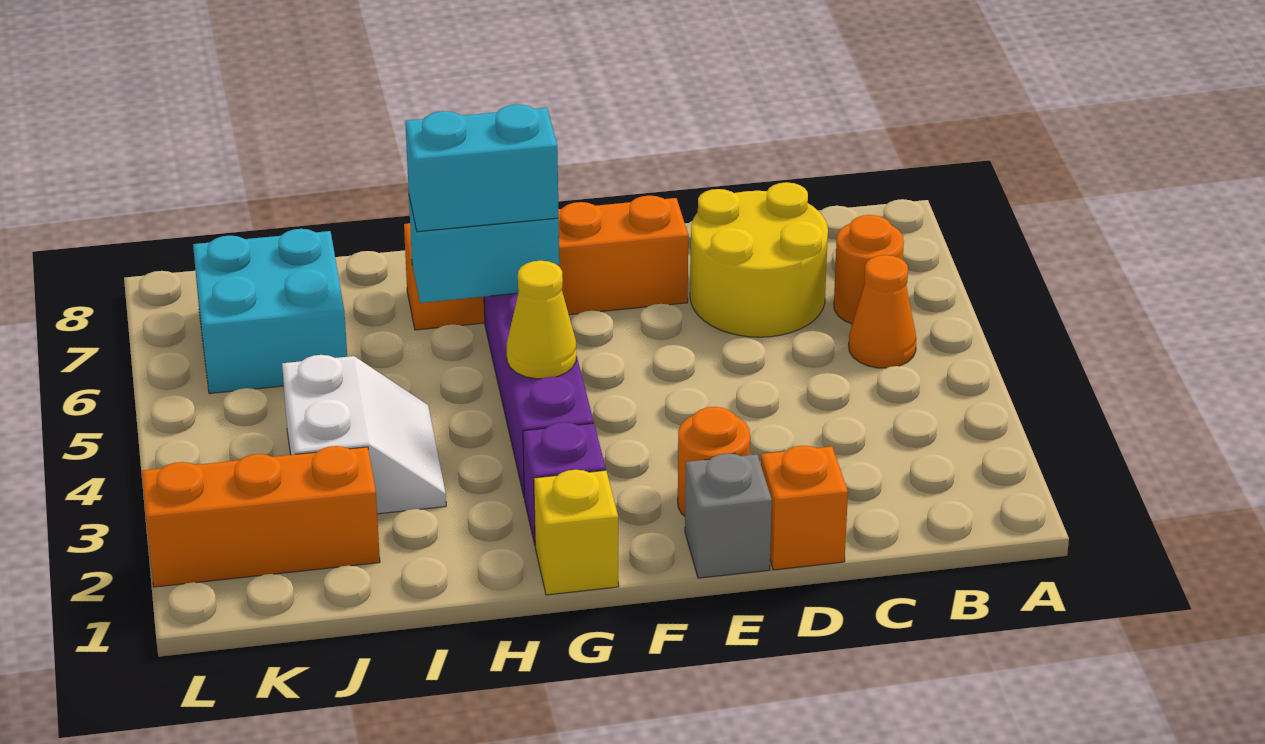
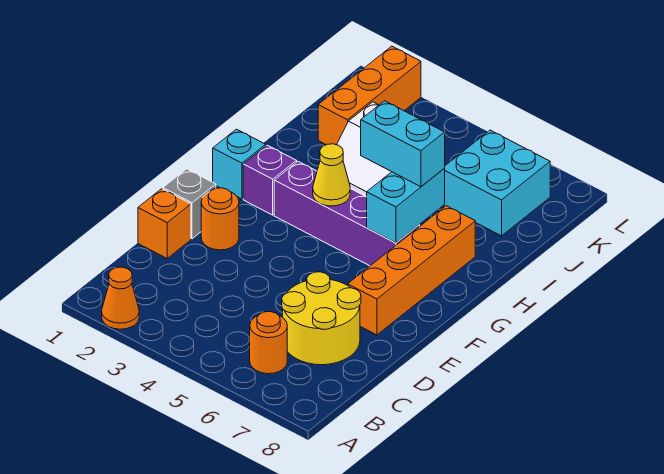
orange 1x1 cone [849,255,916,368] -> orange 1x1 cone moved to [102,267,139,329]
yellow 1x1 brick [534,470,619,595] -> cyan 1x1 brick [213,129,266,199]
cyan 1x2 brick [405,105,559,232] -> cyan 1x2 brick turned to [361,101,445,187]

